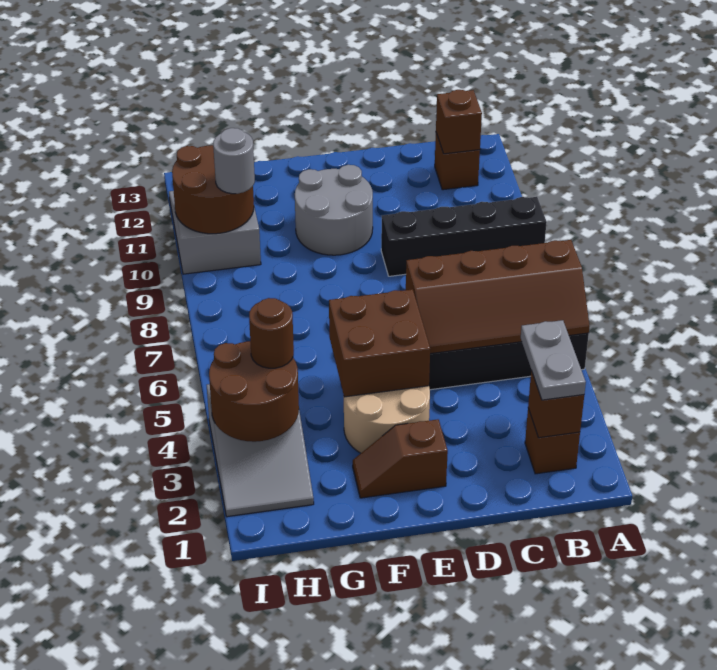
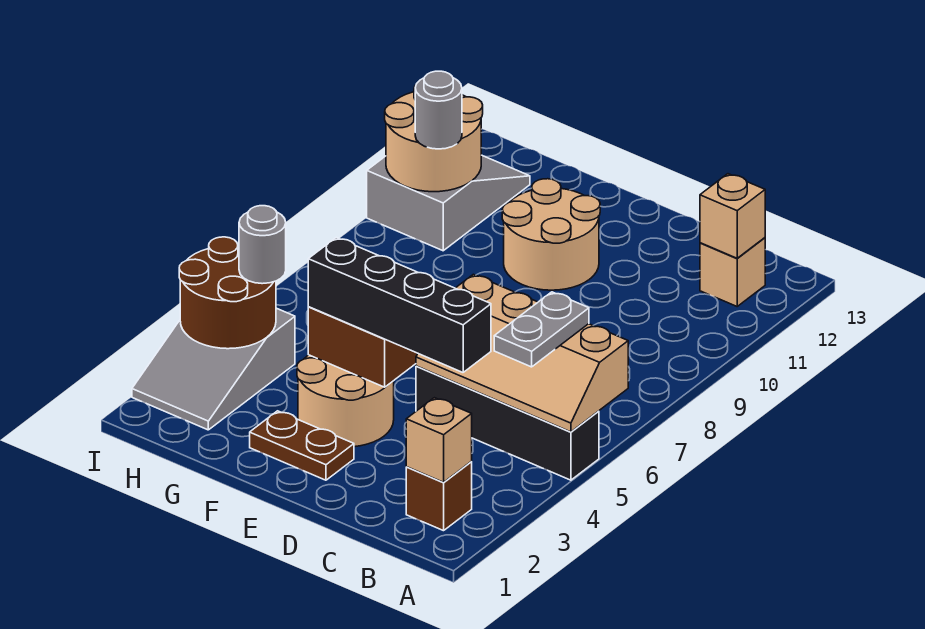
brown 2x4 slope [406,240,589,354] -> tan 2x4 slope [416,274,628,432]
black 1x4 brick [381,197,547,276] -> black 1x4 brick moved to [308,238,491,372]
brown 1x1 brick [528,371,584,438] -> tan 1x1 brick [406,398,472,482]
grey 1x2 plate [521,320,586,400] -> grey 1x2 plate moved to [494,292,589,367]
brown 1x1 brick [435,133,480,190] -> tan 1x1 brick [700,238,765,306]
brown 1x1 brick [436,90,482,154] -> tan 1x1 brick [700,174,765,258]
brown 1x2 slope [353,419,448,498] -> brown 1x2 plate [250,411,354,480]
grey 2x2 round brick [295,165,373,255] -> tan 2x2 round brick [502,179,600,290]
brown 1x1 round brick [249,298,294,368] -> grey 1x1 round brick [239,206,286,284]
brown 2x2 round brick [172,145,254,234] -> tan 2x2 round brick [385,85,483,192]

